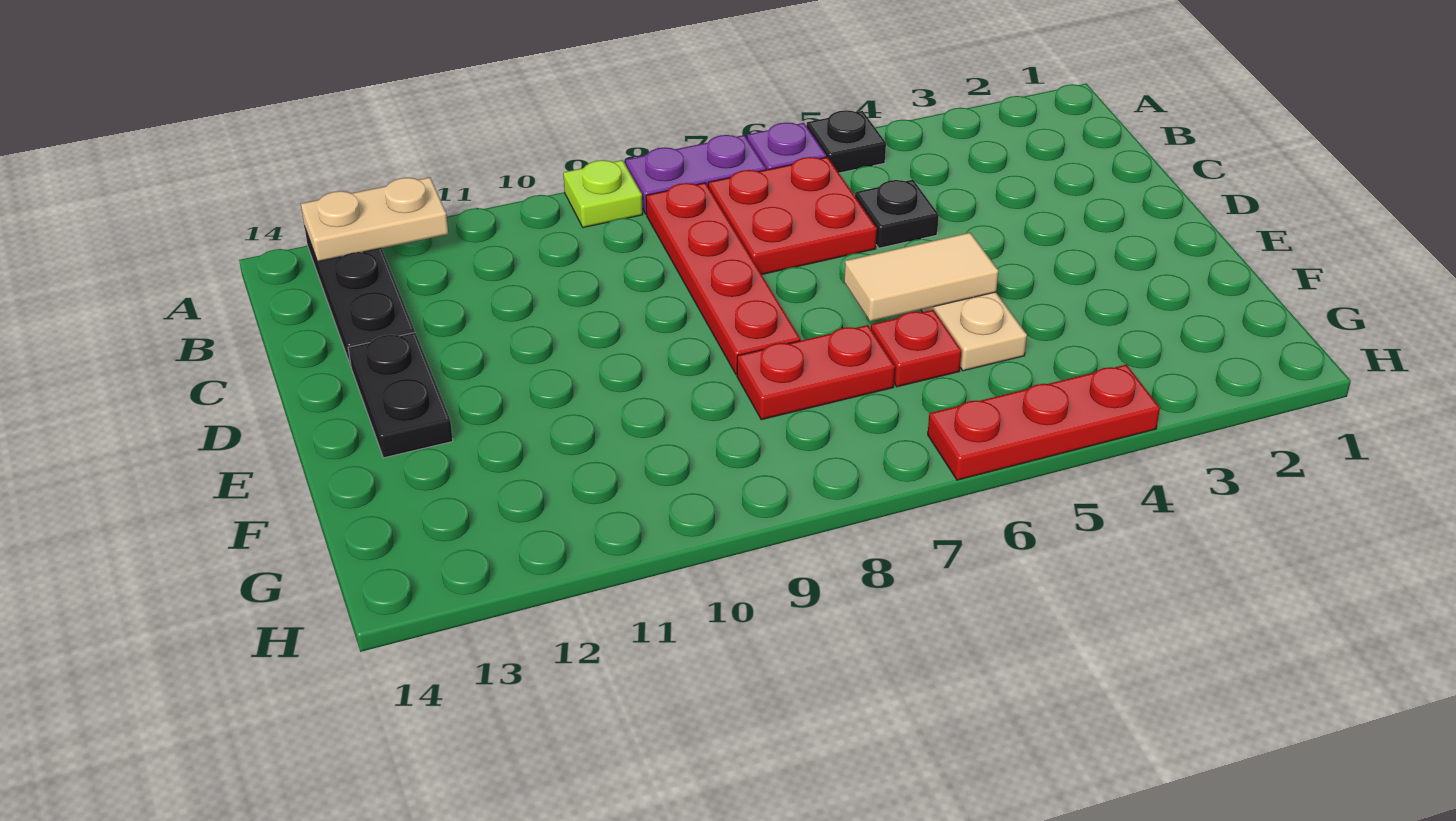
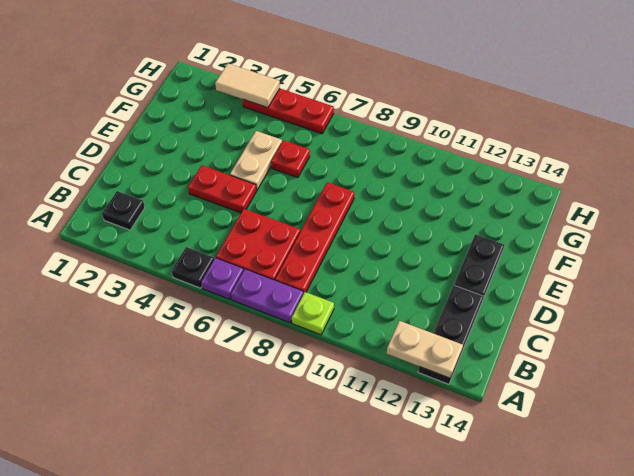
black 1x1 plate [855,180,939,248] -> black 1x1 plate moved to [102,191,145,230]
tan 1x2 tile [844,233,998,321] -> tan 1x2 tile moved to [215,64,280,108]
red 1x2 plate [737,325,895,420] -> red 1x2 plate moved to [188,165,256,213]

